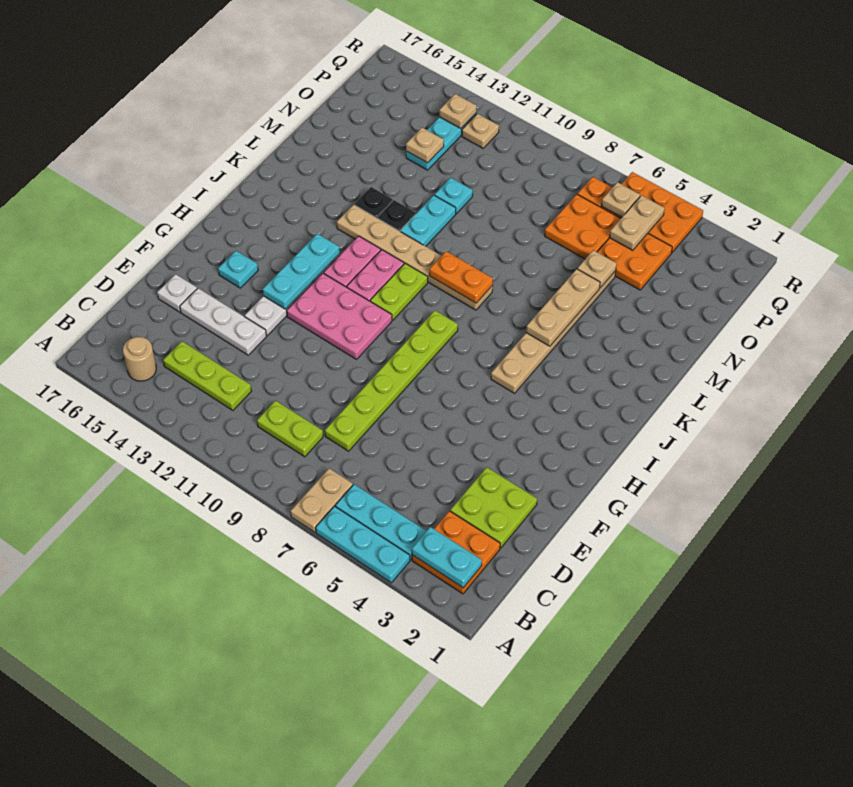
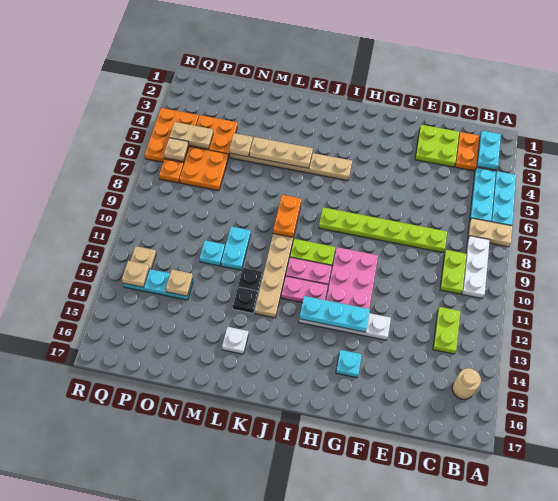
lime 1x3 plate [163,341,251,410] -> lime 1x2 plate [433,307,461,354]
white 1x3 plate [180,288,266,355] -> white 1x3 plate moved to [462,236,490,299]
white 1x1 plate [157,274,197,312] -> white 1x1 plate moved to [222,327,249,354]
cyan 1x2 plate [400,195,456,246] -> cyan 1x2 plate turned to [221,226,251,270]

